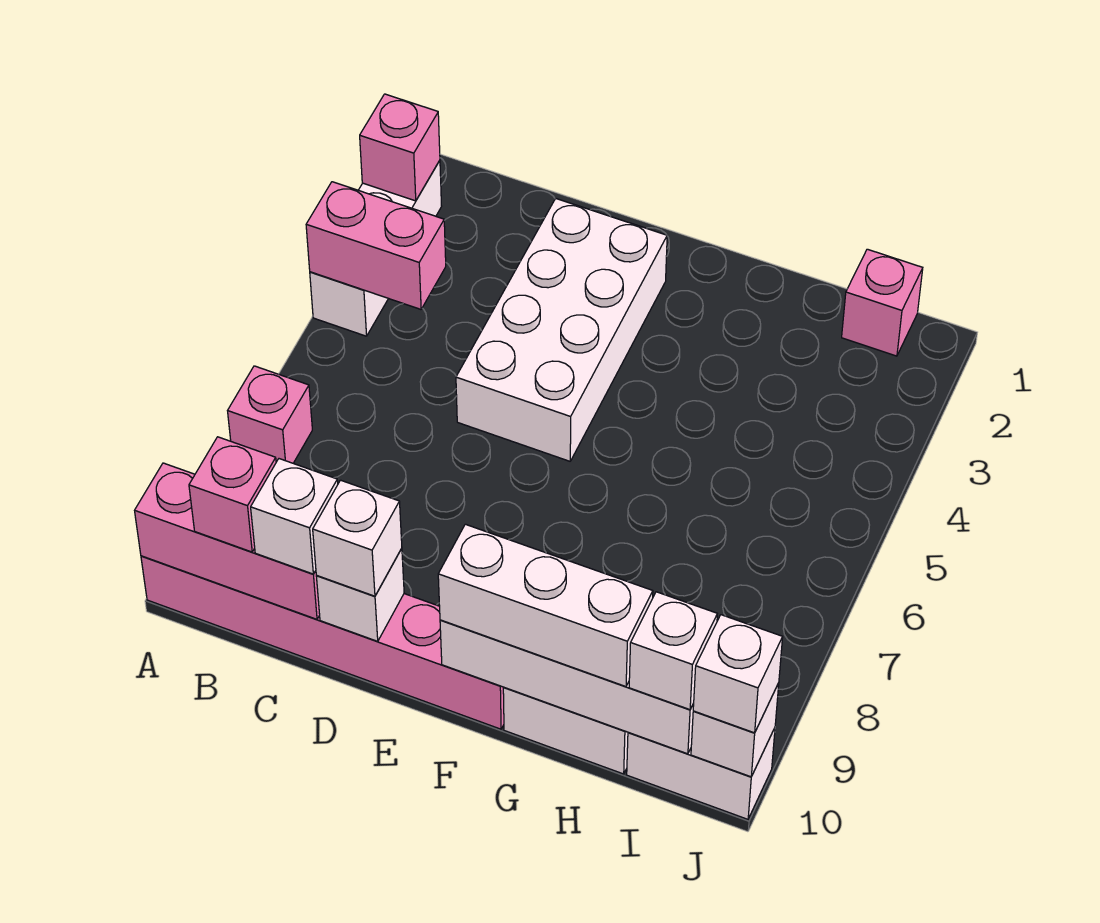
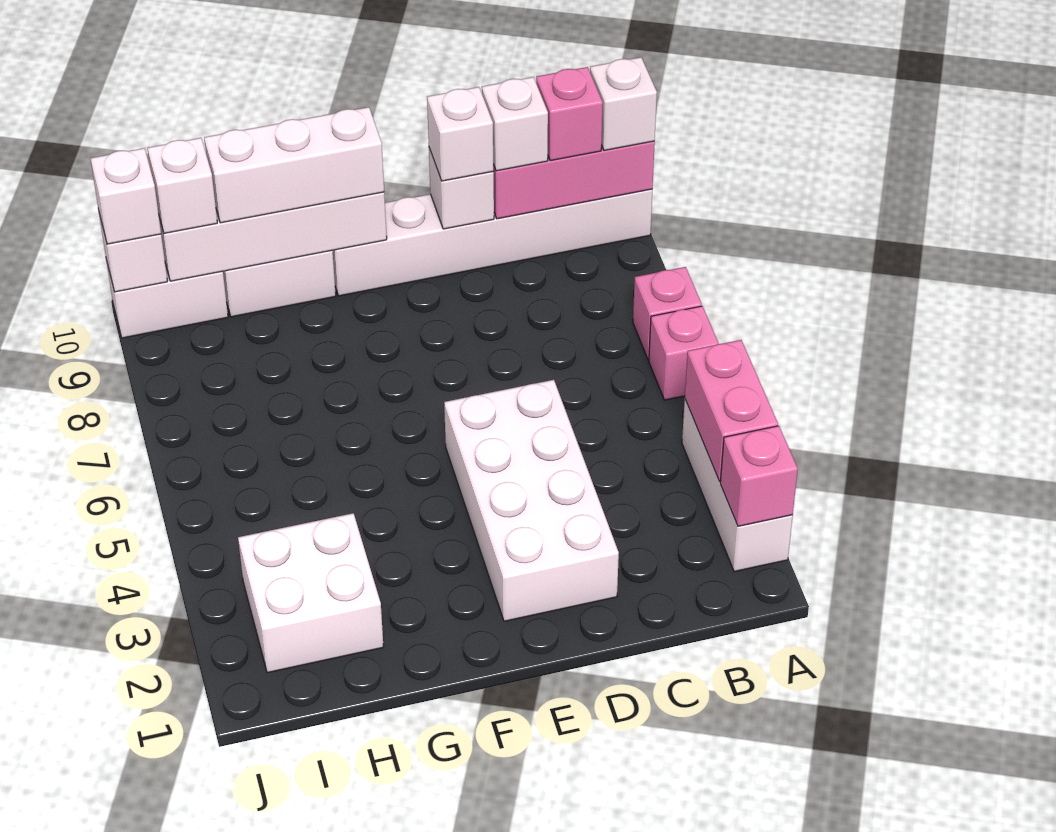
pink 1x2 brick [306,182,446,309] -> pink 1x2 brick turned to [685,340,778,482]
pink 1x6 brick [141,556,504,729] -> white 1x6 brick [332,189,652,296]
none -> white 1x1 brick [590,57,657,151]
none -> white 2x2 brick [238,513,384,673]
pink 1x1 brick [842,249,923,356] -> pink 1x1 brick moved to [649,306,719,400]

